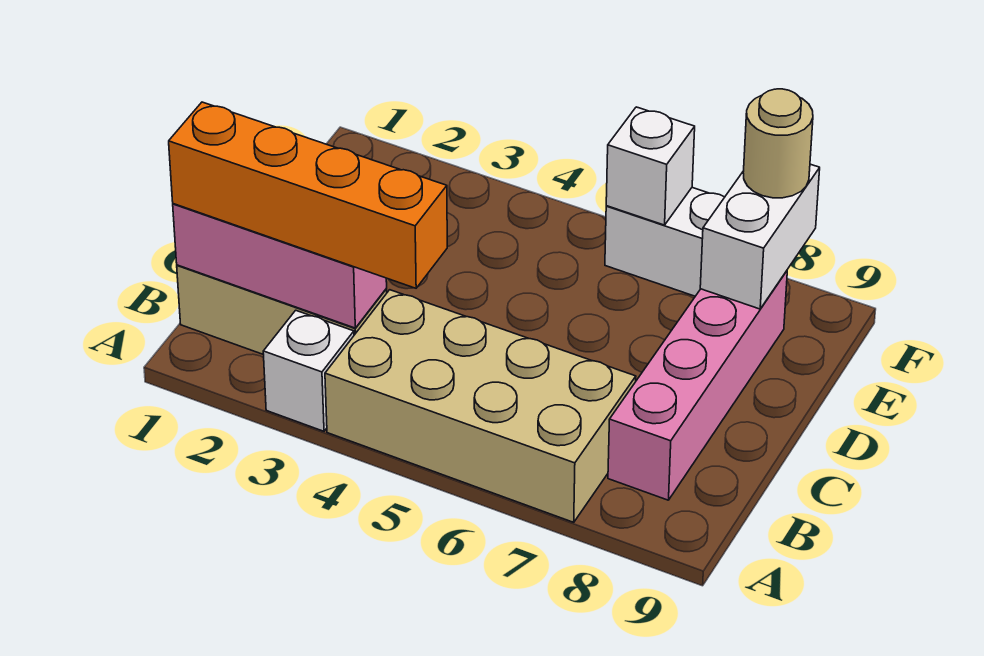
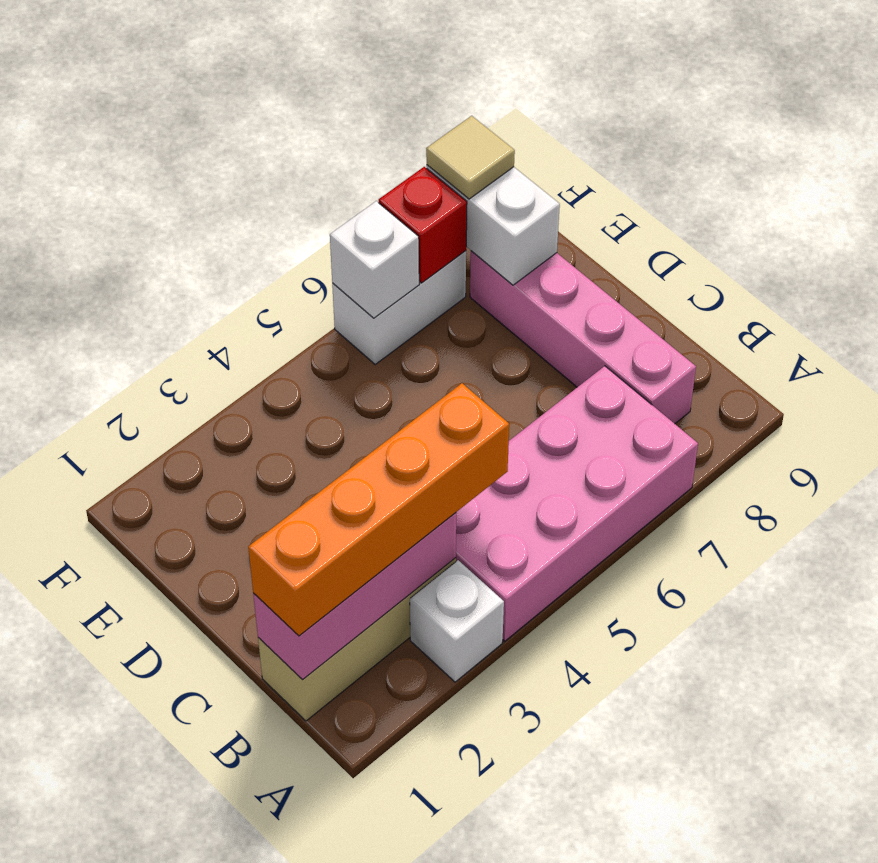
tan 2x4 brick [325,290,636,522] -> pink 2x4 brick [456,366,698,641]
none -> red 1x1 brick [379,167,467,283]
tan 1x1 round brick [743,89,813,198] -> tan 1x1 tile [426,116,515,199]

